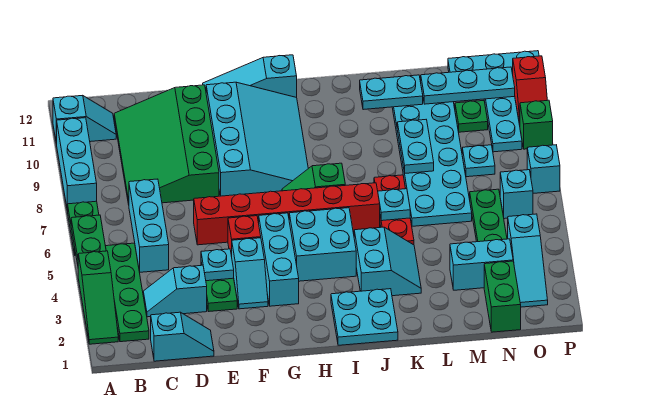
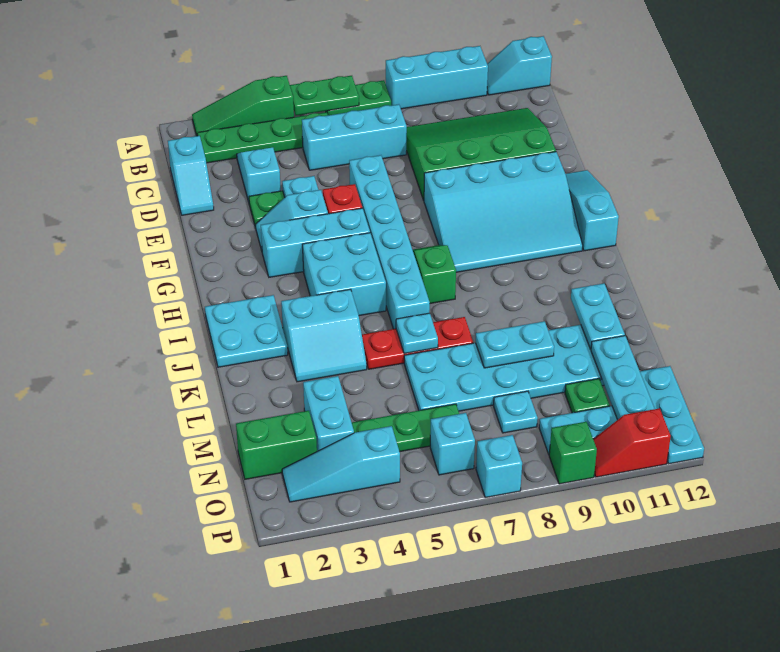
cyan 1x2 slope [53,95,116,144] -> cyan 1x2 slope turned to [487,36,552,95]
red 1x6 brick [194,183,380,245] -> cyan 1x6 brick [349,155,430,329]

